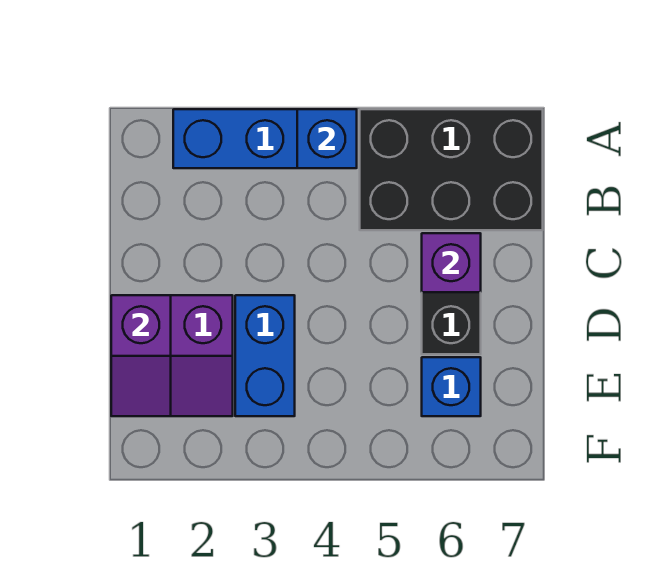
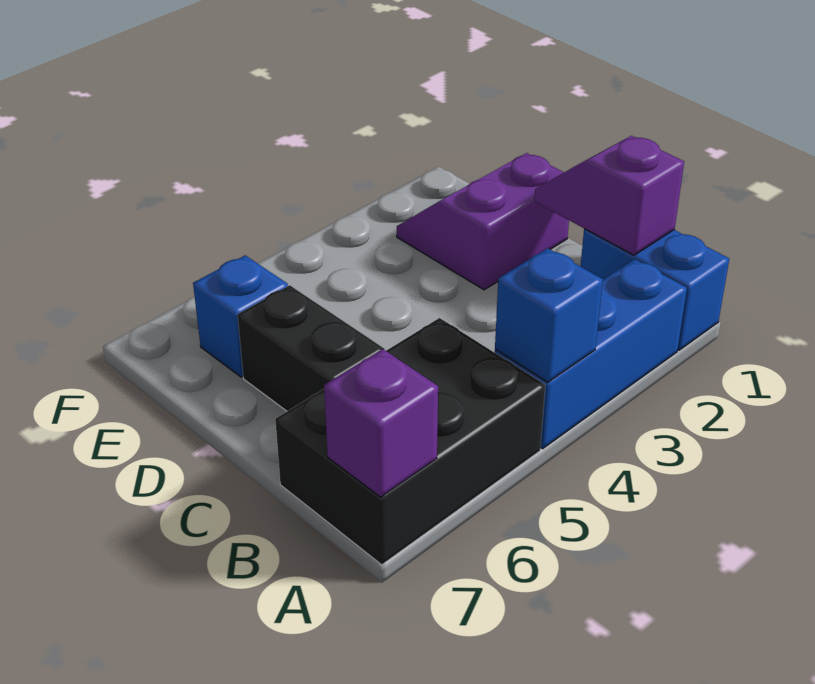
purple 1x1 brick [422,233,481,292] -> purple 1x1 brick moved to [324,349,438,497]
purple 1x2 slope [111,295,171,416] -> purple 1x2 slope moved to [534,136,684,255]
blue 1x2 brick [235,295,295,416] -> blue 1x2 brick moved to [581,229,729,350]

